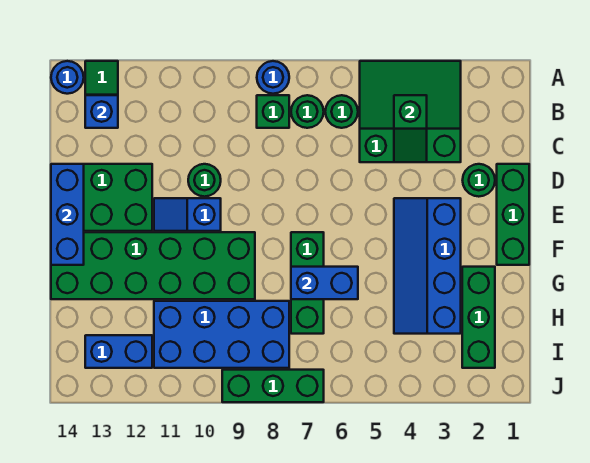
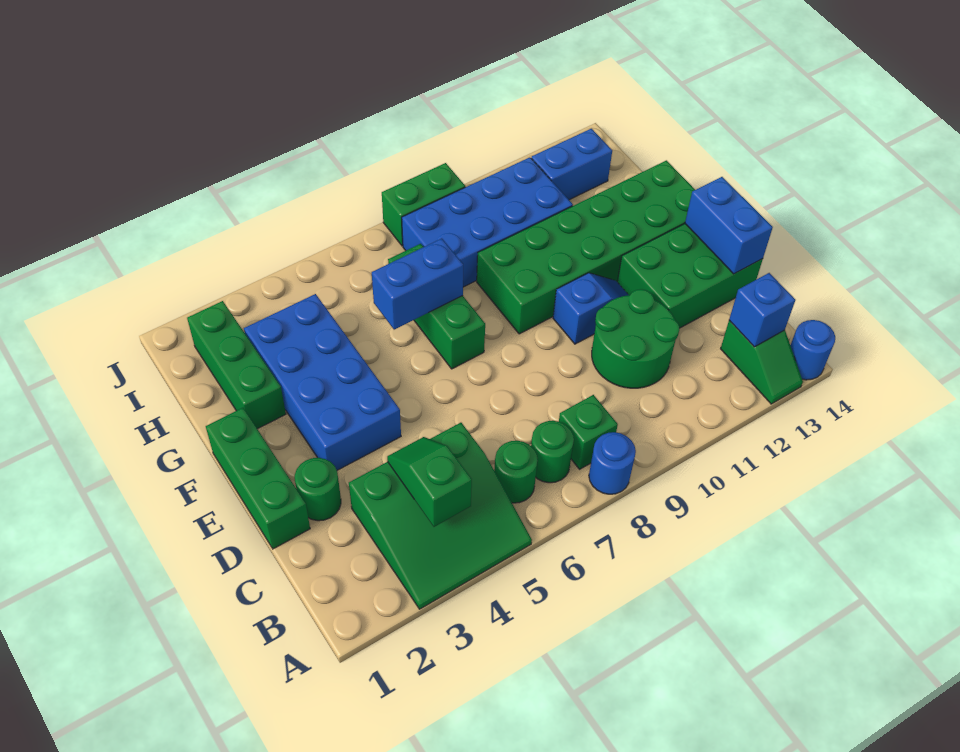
green 1x1 round brick [188,164,221,197] -> green 2x2 round brick [592,289,679,388]
blue 1x3 brick [51,164,84,265] -> blue 1x2 brick [685,177,773,274]
blue 2x4 slope [394,198,461,334] -> blue 2x4 brick [244,294,401,470]
green 1x3 brick [222,370,324,402] -> green 1x2 brick [382,163,465,246]

